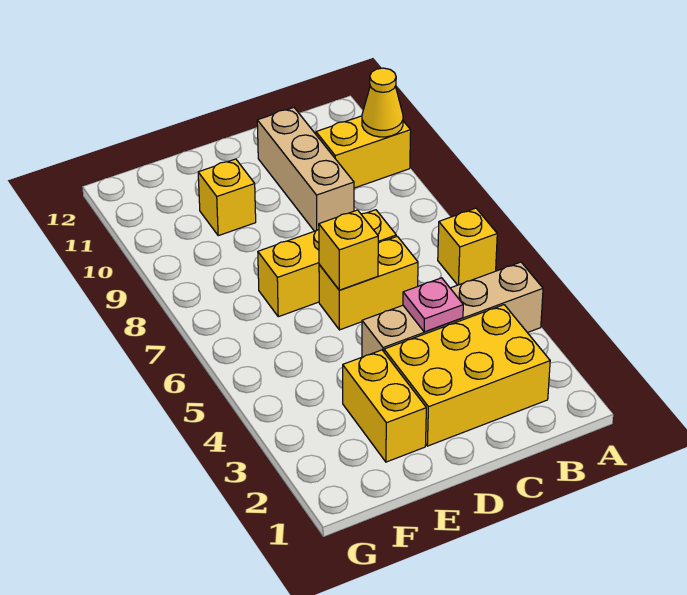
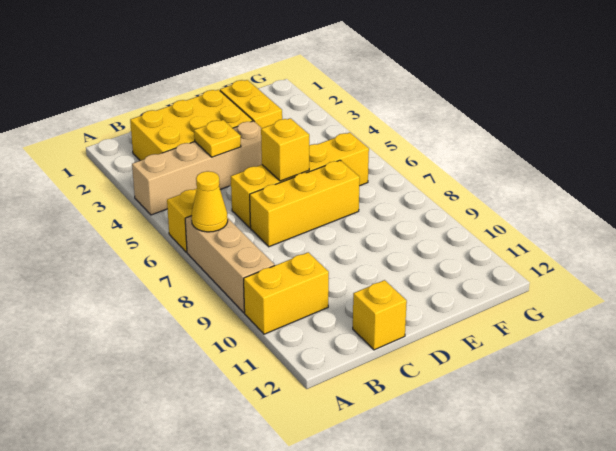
yellow 1x1 cone [362,68,403,137] -> yellow 1x1 cone moved to [191,171,228,232]
pink 1x1 plate [403,278,463,332] -> yellow 1x1 plate [194,120,241,157]
yellow 1x2 brick [319,236,418,330] -> yellow 1x4 brick [231,133,369,228]
tan 1x3 brick [257,108,354,231] -> tan 1x3 brick moved to [185,216,275,313]
yellow 1x1 brick [198,159,256,236] -> yellow 1x1 brick moved to [353,280,407,350]

